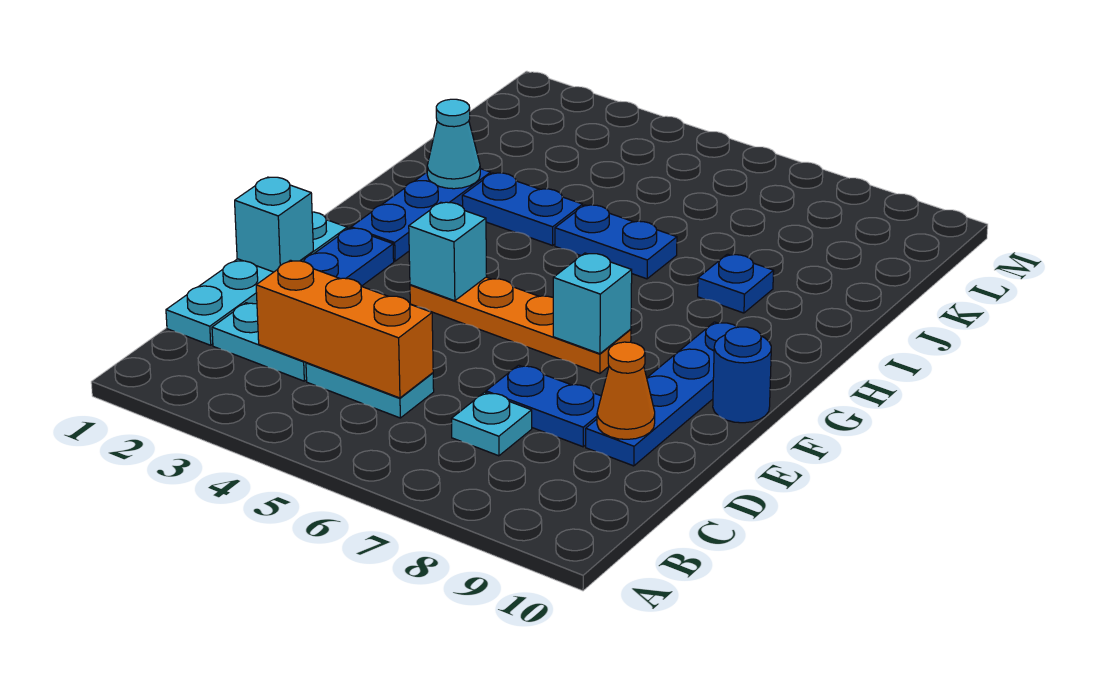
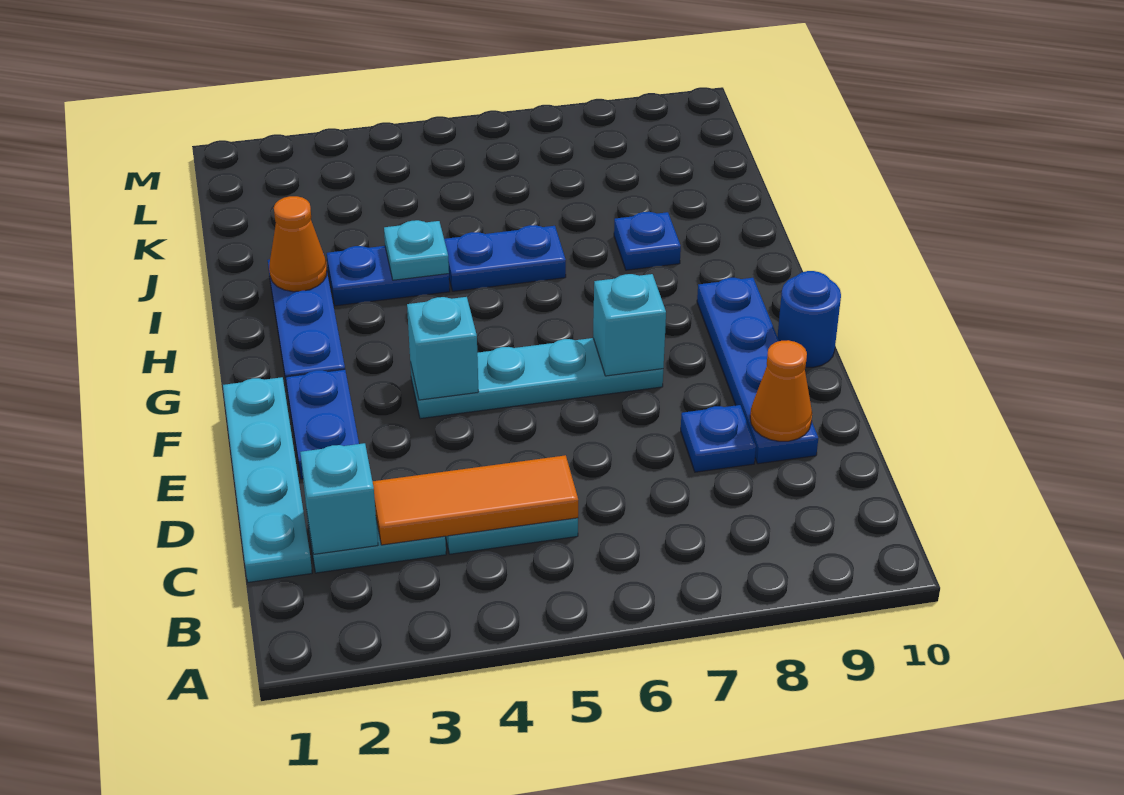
orange 1x3 brick [256,260,433,398] -> orange 1x3 tile [373,455,578,545]
cyan 1x1 plate [451,392,532,456] -> cyan 1x1 plate moved to [384,220,449,280]
blue 1x2 plate [486,365,601,447] -> blue 1x1 plate [681,405,756,472]
cyan 1x1 brick [235,177,313,272] -> cyan 1x1 brick moved to [300,443,378,554]
orange 1x4 plate [410,277,631,374] -> cyan 1x4 plate [410,338,663,419]
cyan 1x1 cone [427,99,480,189] -> orange 1x1 cone [269,196,327,292]

